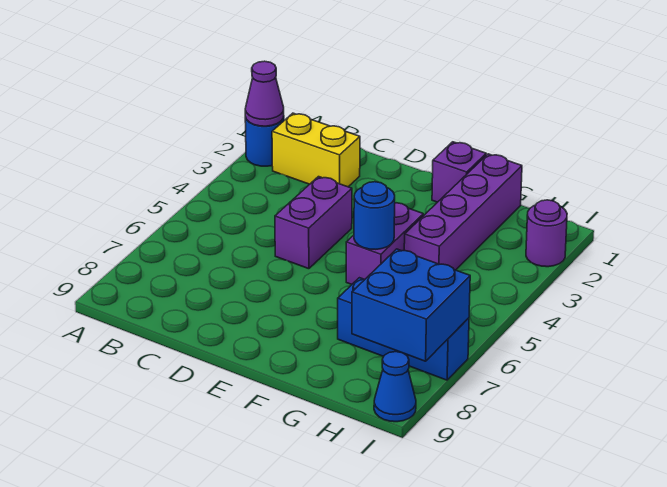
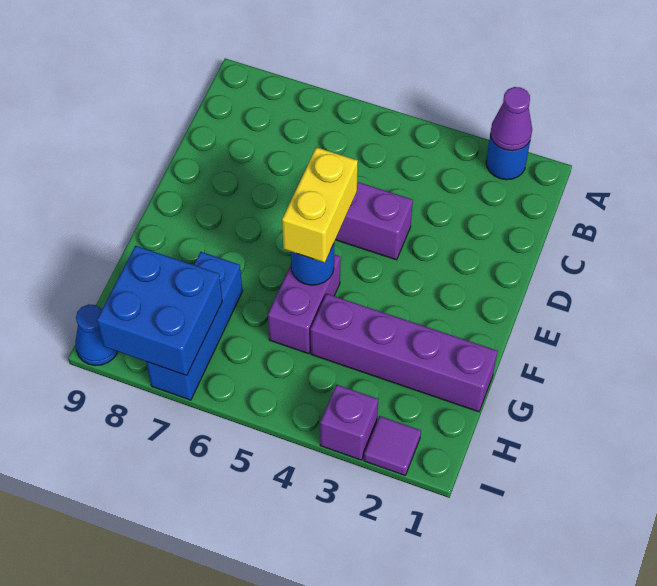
yellow 1x2 brick [272,113,360,187] -> yellow 1x2 brick moved to [282,147,358,263]
purple 1x1 brick [432,142,486,202] -> purple 1x1 brick moved to [320,385,378,460]
purple 1x2 brick [346,203,423,284] -> purple 1x2 brick turned to [268,254,340,354]
purple 1x1 round brick [526,200,567,267] -> purple 1x1 tile [364,416,421,475]

